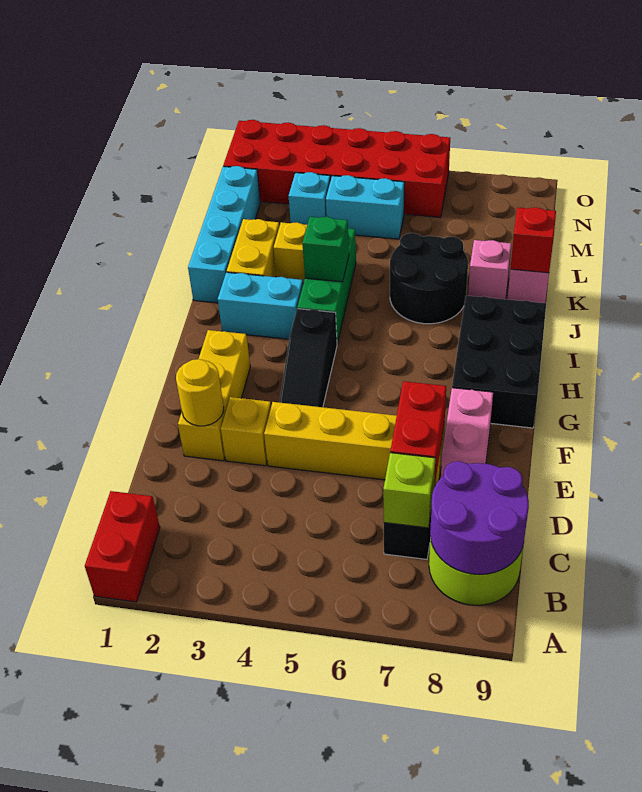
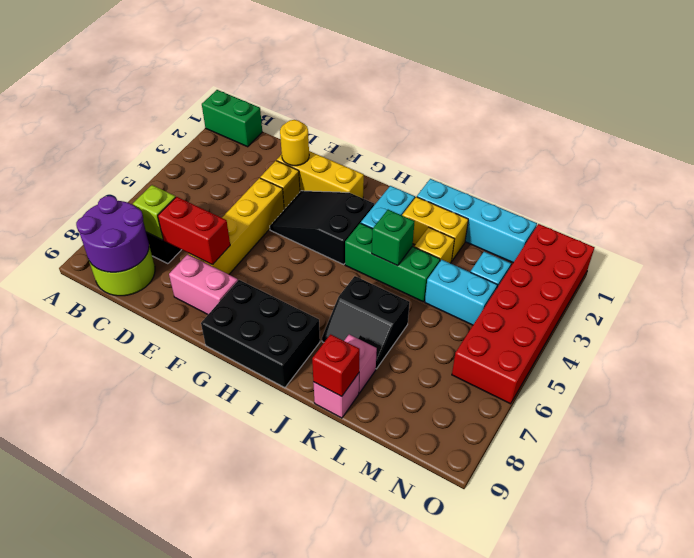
red 1x2 brick [85,491,160,602] -> green 1x2 brick [202,90,262,147]
black 1x3 slope [280,309,337,407] -> black 2x3 slope [270,191,374,264]
black 2x2 round brick [390,233,468,324] -> black 2x2 slope [322,276,410,369]
cyan 1x2 brick [326,175,404,239] -> cyan 1x2 brick turned to [425,260,497,325]

